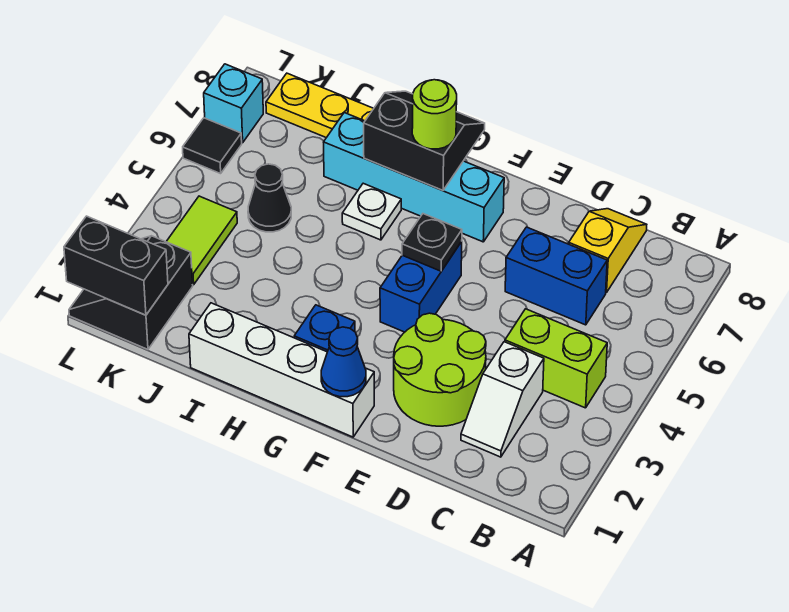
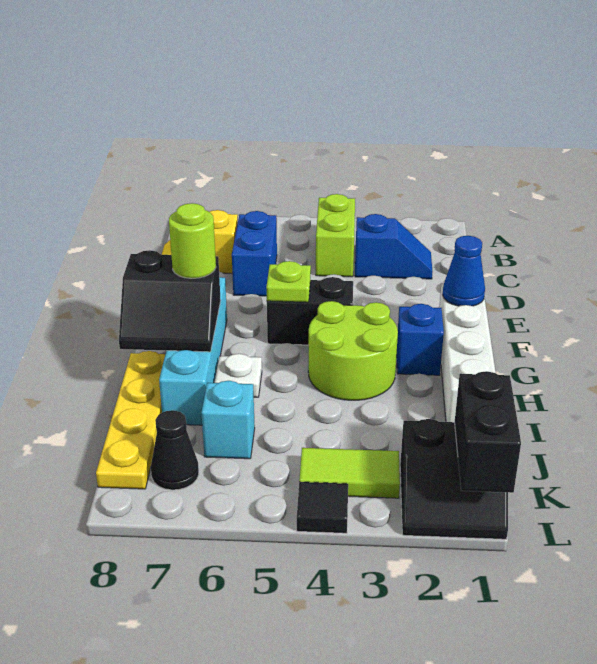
white 1x2 slope [461,342,544,457] -> blue 1x2 slope [355,214,432,279]
lime 2x2 round brick [394,313,486,426] -> lime 2x2 round brick moved to [308,301,398,400]
blue 1x2 brick [380,242,462,332] -> black 1x2 brick [267,277,353,345]
black 1x1 plate [402,214,462,271] -> lime 1x1 plate [266,261,311,302]
black 2x2 slope [364,91,485,190] -> black 2x2 slope turned to [119,250,221,352]
black 1x1 cone [248,164,291,232] -> black 1x1 cone moved to [151,410,199,490]
black 1x1 tile [183,118,242,174] -> black 1x1 tile moved to [297,482,348,533]
cyan 1x1 brick [204,64,263,143] -> cyan 1x1 brick moved to [201,381,255,459]

